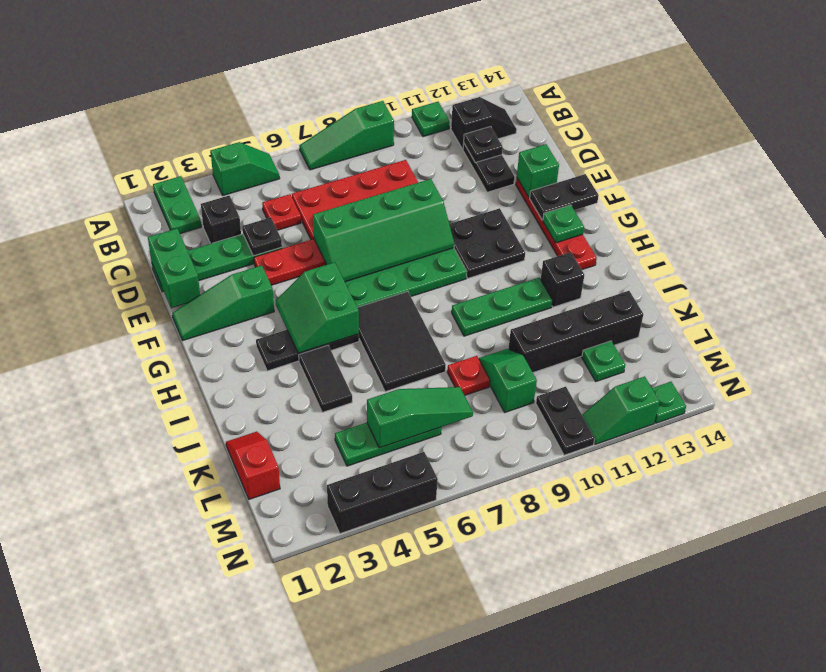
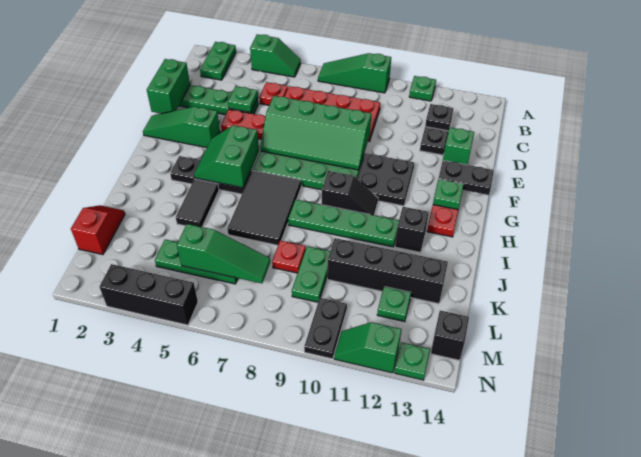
black 1x2 slope [451,97,517,149] -> black 1x2 slope moved to [322,171,378,215]
black 1x1 brick [201,196,241,244] -> black 1x1 brick moved to [431,311,469,360]
black 1x1 plate [242,217,282,256] -> green 1x1 plate [228,86,258,112]
green 1x3 plate [452,278,553,336] -> green 1x4 plate [288,200,399,247]
green 1x2 slope [479,349,537,412] -> green 1x2 plate [292,246,330,302]

